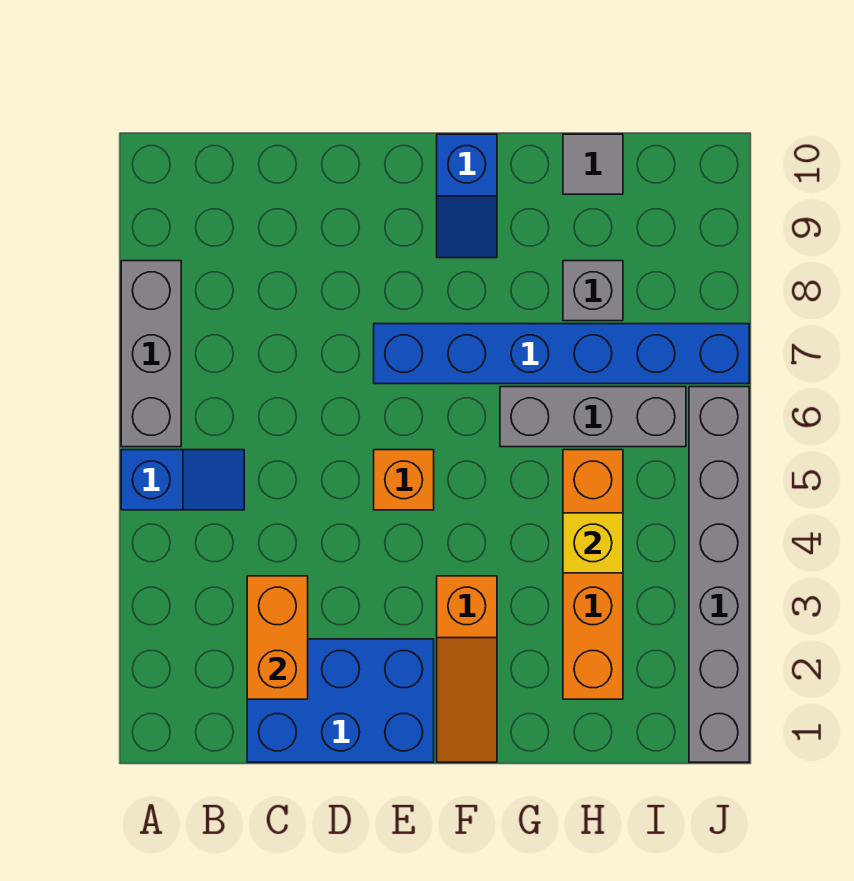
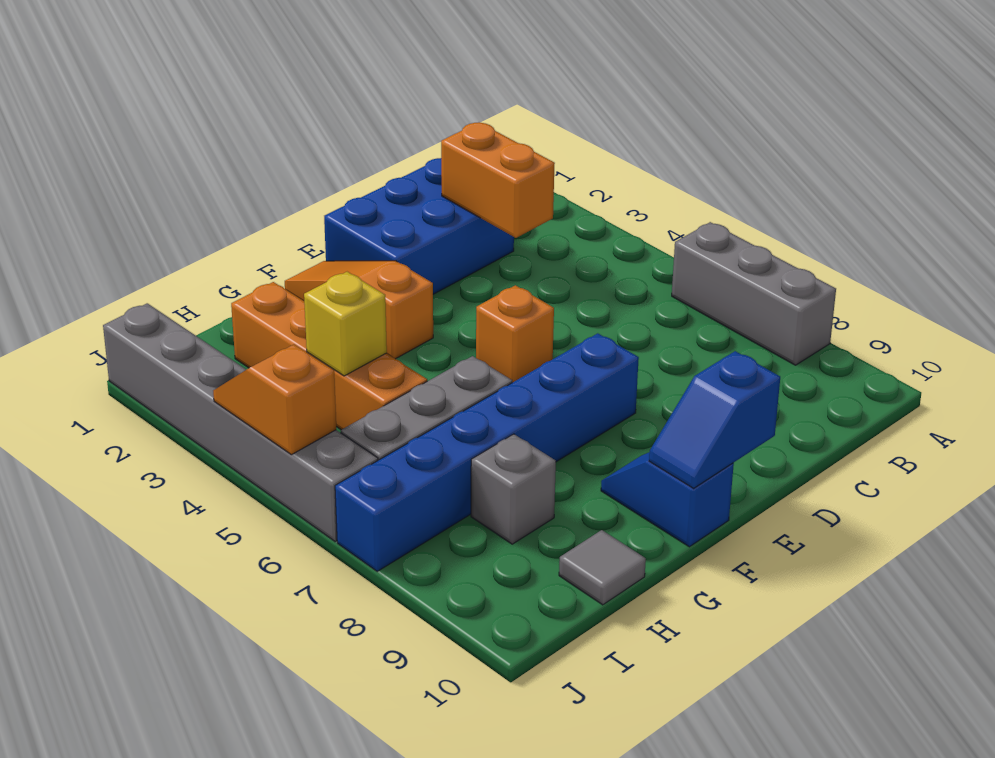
blue 1x2 slope [121,450,244,510] -> blue 1x2 slope moved to [649,351,780,488]
none -> orange 1x2 slope [213,344,336,455]

